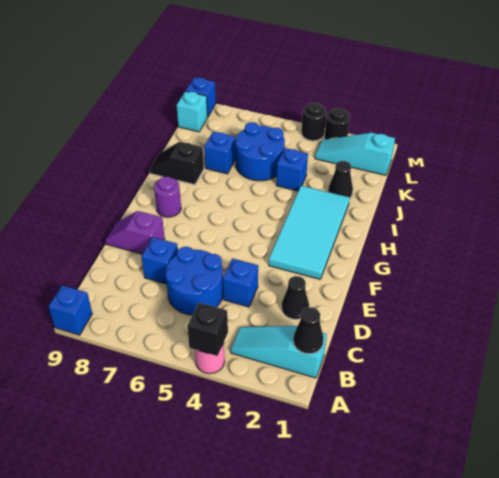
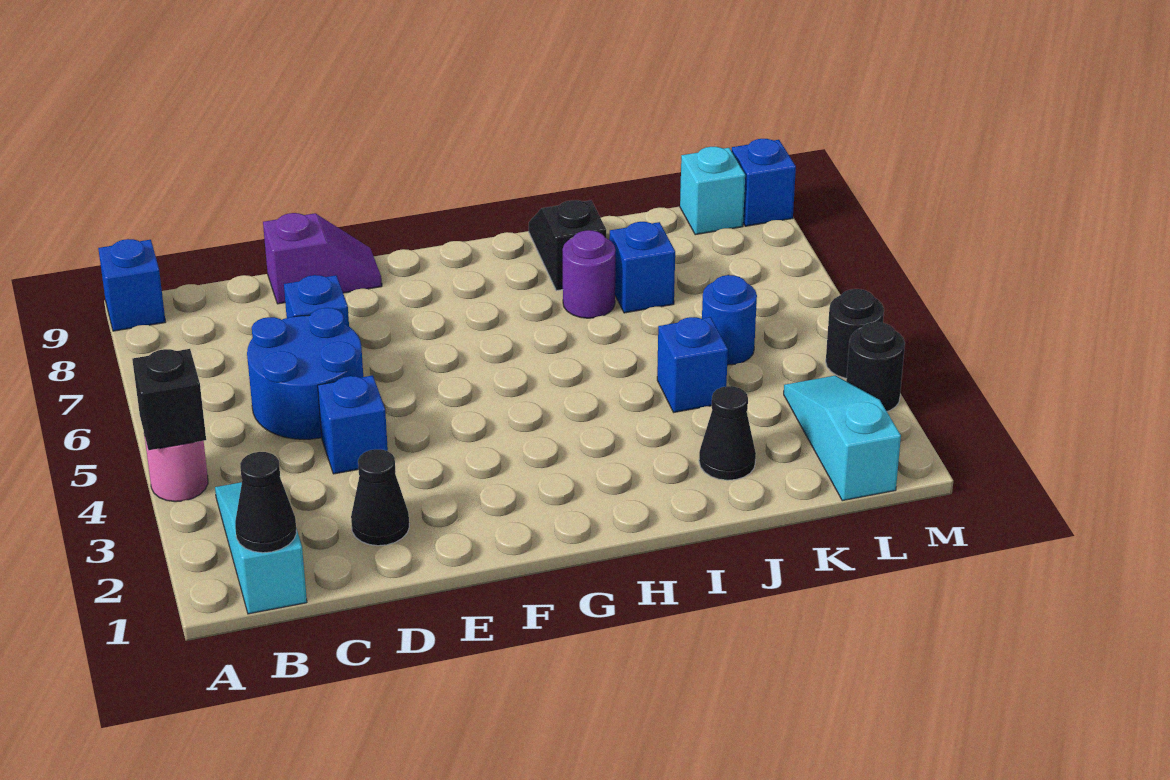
purple 1x2 slope [105,211,165,254] -> purple 1x2 slope turned to [263,213,382,304]
cyan 2x4 tile [269,186,350,279] -> none
purple 1x1 round brick [154,177,181,217] -> purple 1x1 round brick moved to [563,230,615,318]
blue 2x2 round brick [235,122,285,181] -> blue 1x1 round brick [702,275,757,365]

